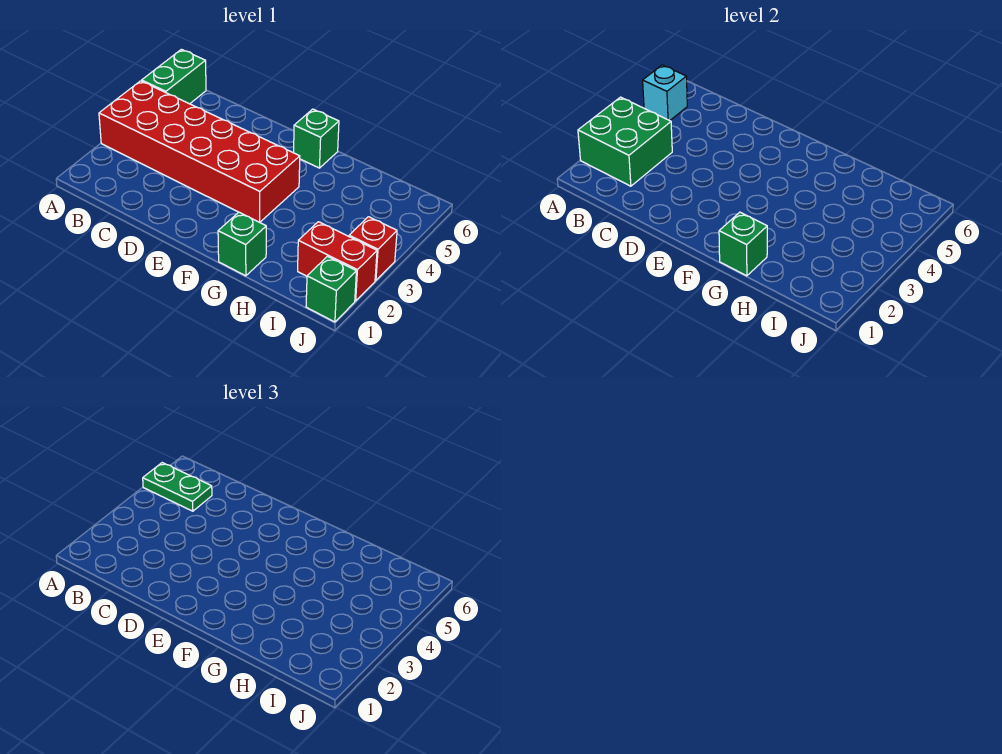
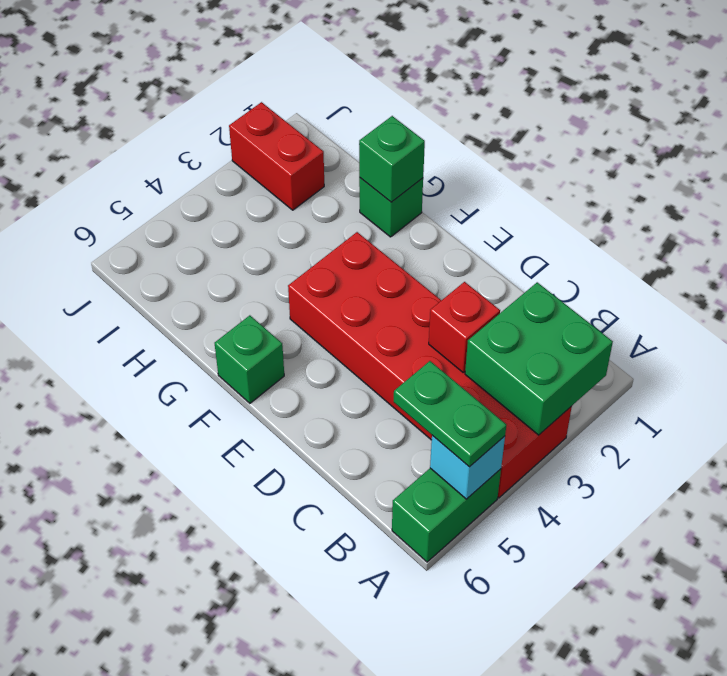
green 1x1 brick [306,256,356,322] -> none
red 1x1 brick [349,217,397,280] -> red 1x1 brick moved to [429,282,500,372]

